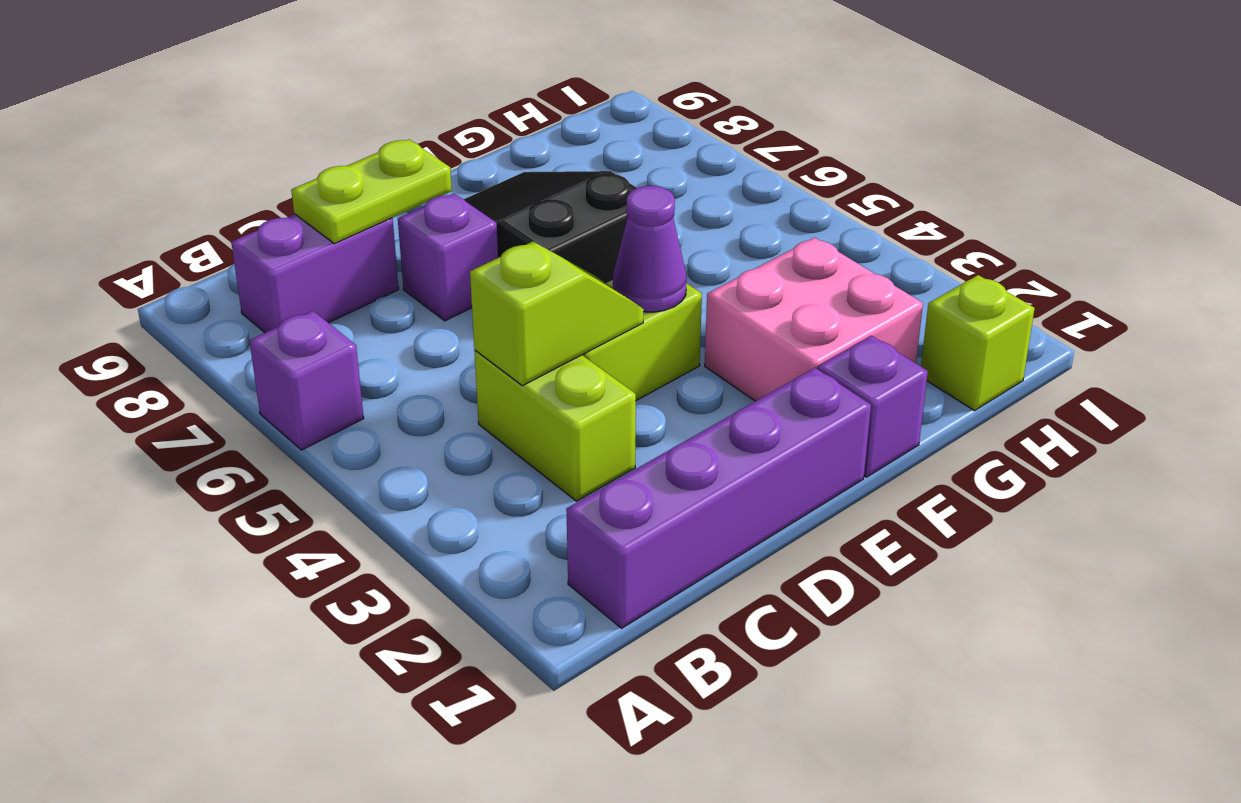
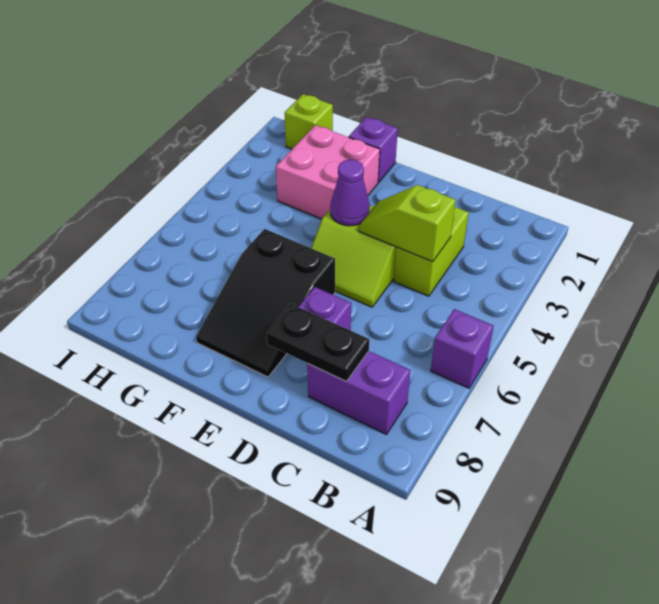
purple 1x4 brick [566,368,871,628] -> none
lime 1x2 plate [291,139,452,244] -> black 1x2 plate [267,304,369,381]

